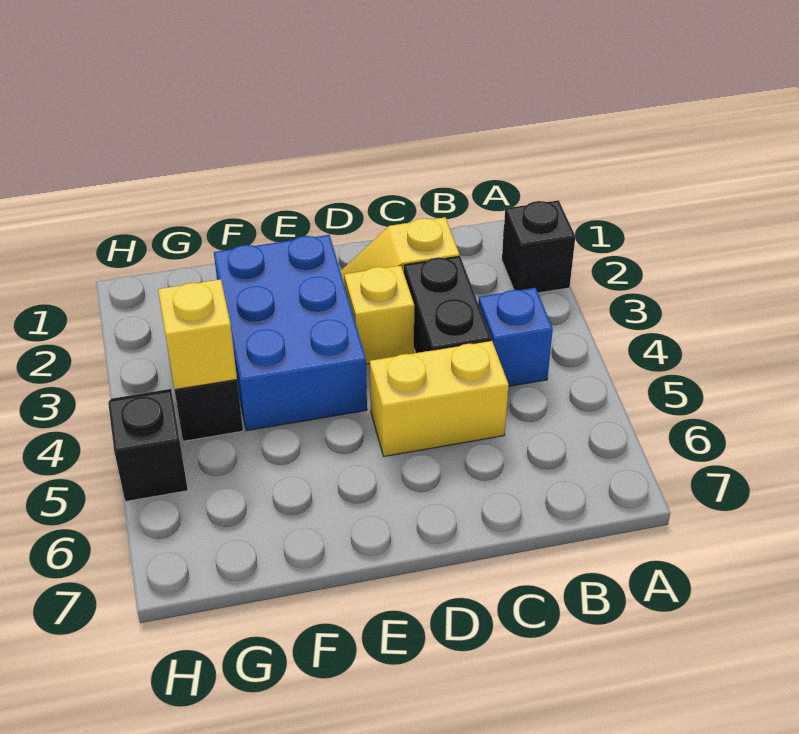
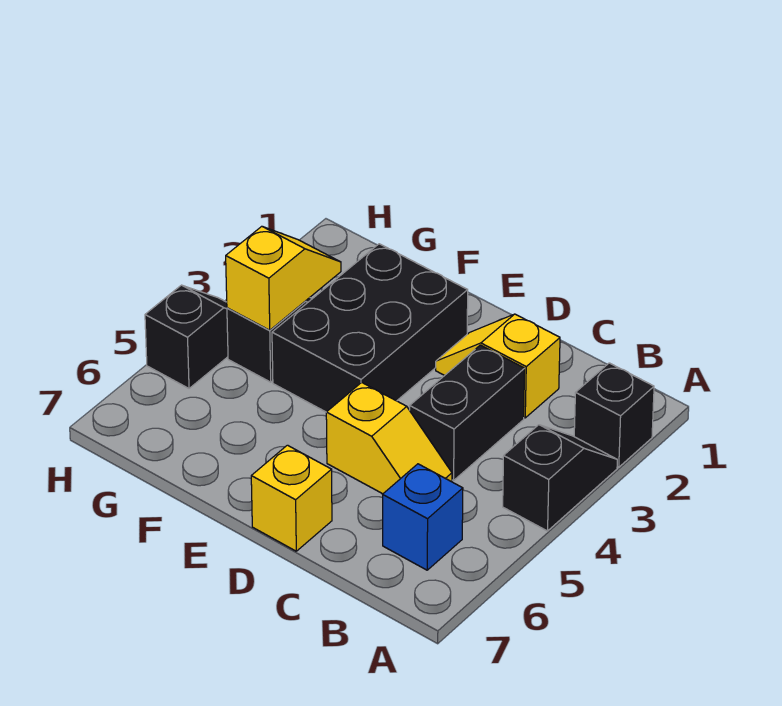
none -> black 1x2 slope [503,425,617,531]
blue 1x1 brick [478,288,553,386] -> blue 1x1 brick moved to [383,464,463,570]
yellow 1x2 brick [370,341,509,457] -> yellow 1x2 slope [326,382,452,494]
yellow 1x1 brick [344,265,414,364] -> yellow 1x1 brick moved to [251,445,332,551]
blue 2x3 brick [214,235,367,431] -> black 2x3 brick [272,244,468,412]

